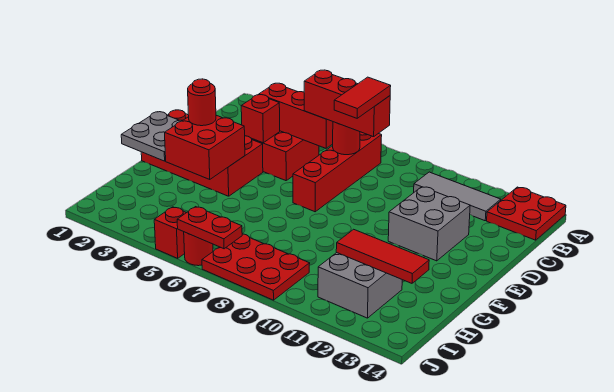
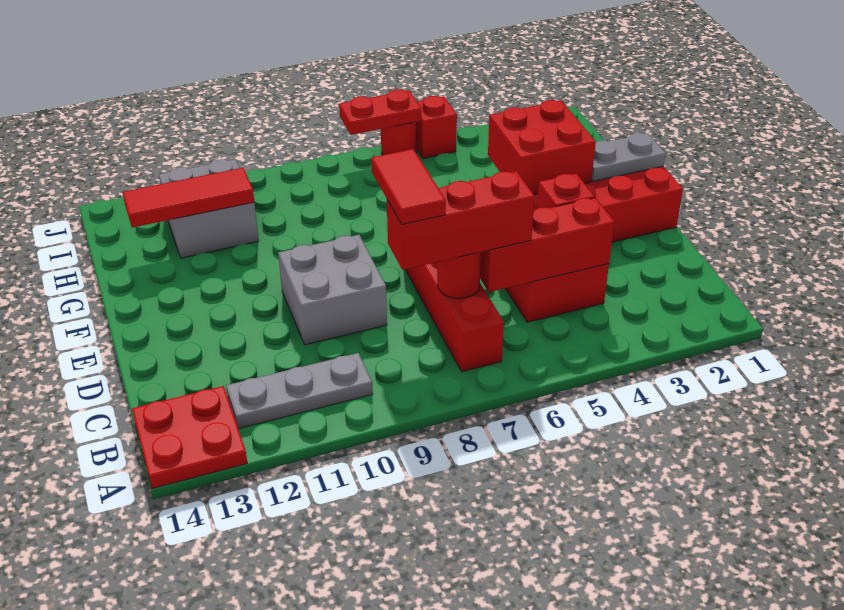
grey 1x3 tile [414,172,501,221] -> grey 1x3 plate [226,353,373,429]
grey 2x2 brick [388,187,470,261] -> grey 2x2 brick moved to [278,235,387,345]
grey 2x2 plate [121,112,183,161] -> grey 1x2 plate [592,133,666,181]
red 1x1 round brick [188,79,216,126] -> none
red 2x3 plate [202,234,310,300] -> none

